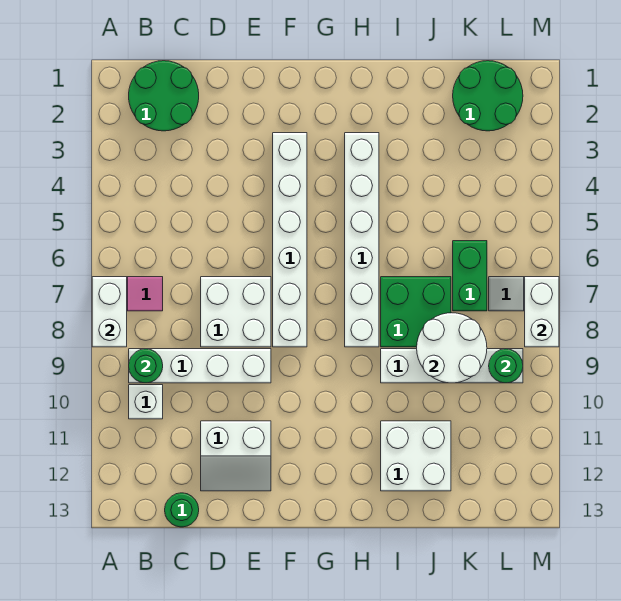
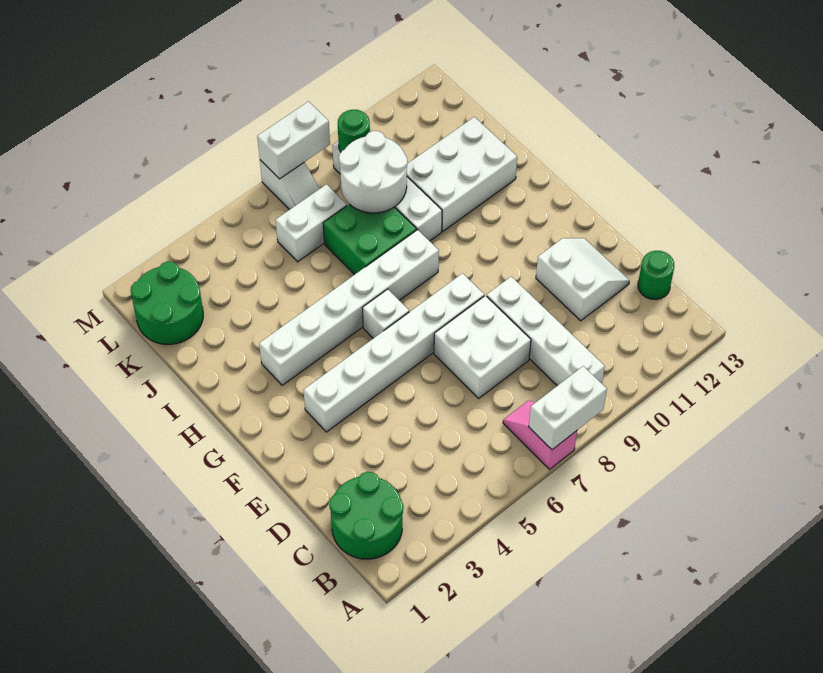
green 1x1 round brick [129,349,163,383] -> none
white 1x1 brick [129,385,163,419] -> white 1x1 brick moved to [363,289,409,338]
white 2x2 brick [381,421,451,491] -> white 2x3 brick [407,117,517,231]
green 1x2 brick [453,241,487,311] -> white 1x2 brick [276,184,347,262]

